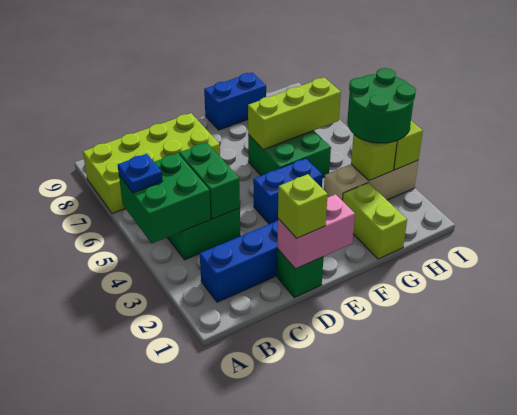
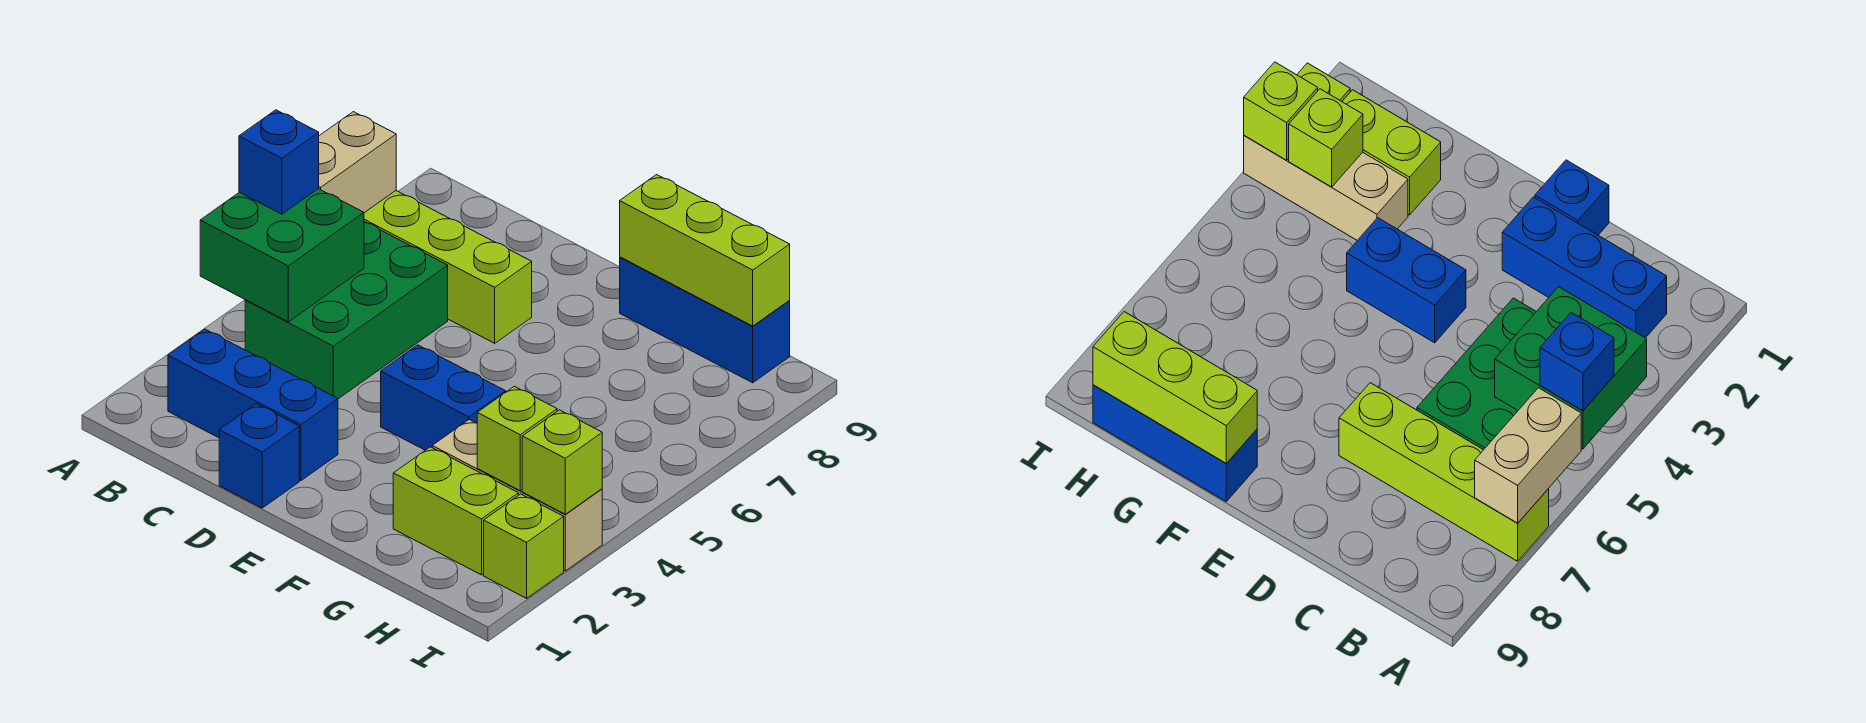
blue 1x1 plate [118,154,162,193] -> blue 1x1 brick [239,110,319,214]
none -> tan 1x2 brick [319,112,396,213]
lime 2x4 brick [83,113,220,214] -> lime 1x4 brick [364,191,532,343]
green 1x2 brick [179,142,240,219] -> none
green 1x1 brick [277,249,323,298] -> blue 1x1 brick [219,404,299,508]
pink 1x2 brick [277,194,355,269] -> none
lime 1x1 brick [278,174,328,238] -> lime 1x1 brick moved to [484,494,564,598]
green 2x2 brick [248,131,331,177] -> none
lime 1x3 brick [248,77,341,150] -> lime 1x3 brick moved to [620,175,790,326]
blue 1x2 brick [204,73,266,130] -> blue 1x3 brick [620,257,790,383]
lime 1x2 brick [343,183,407,259] -> lime 1x2 brick turned to [393,447,518,575]
green 2x2 round brick [347,68,416,143] -> none

